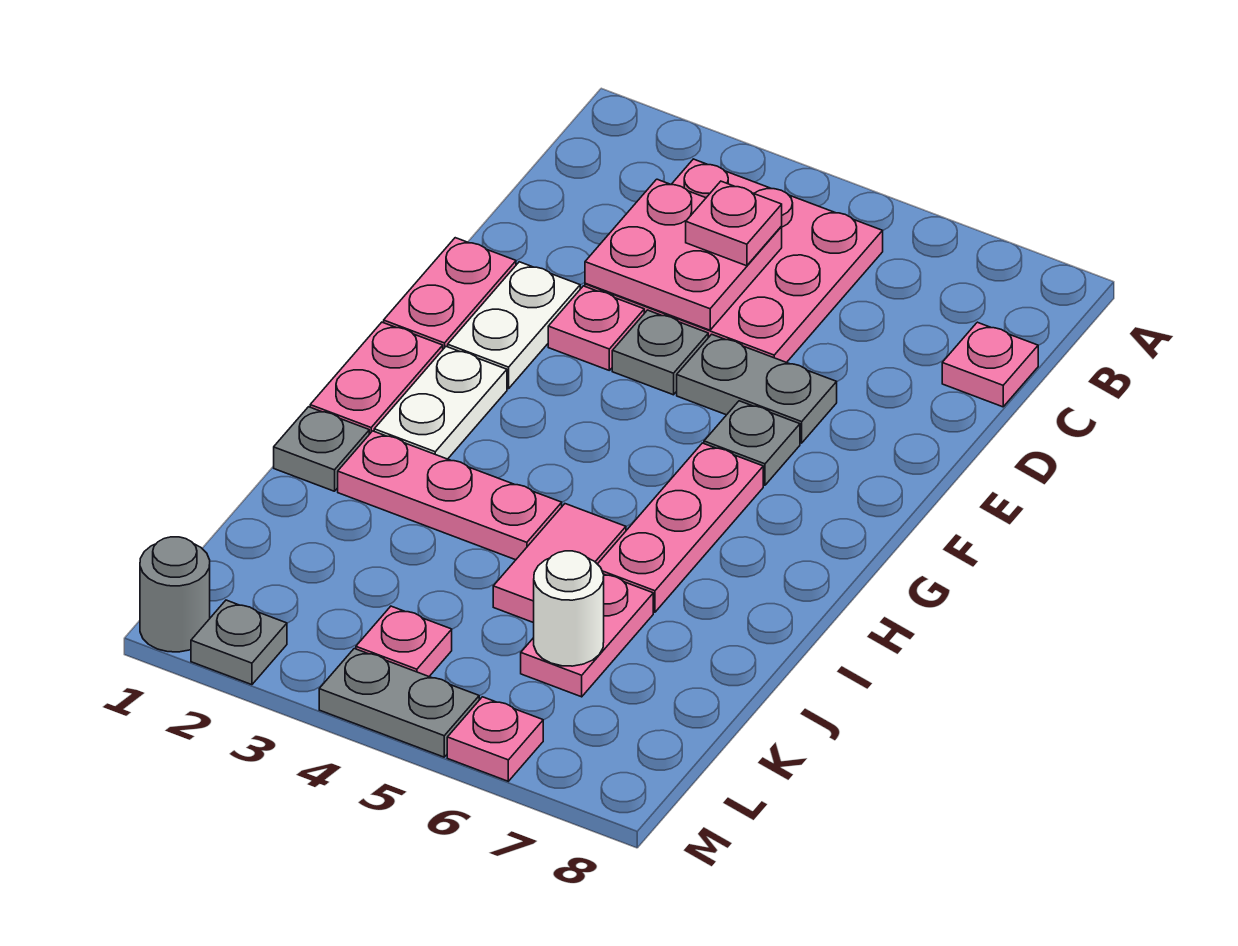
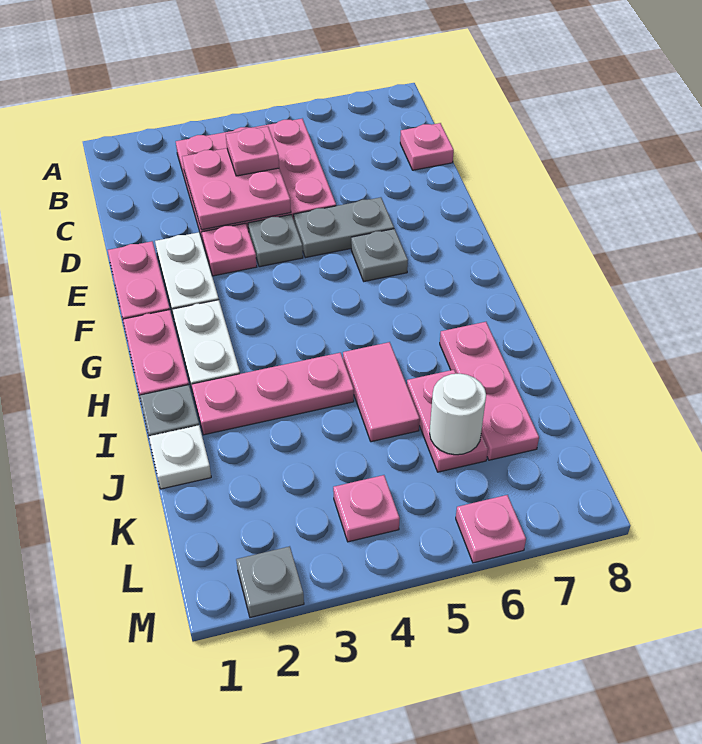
pink 1x3 plate [598,443,763,612] -> pink 1x3 plate moved to [440,322,539,460]
none -> white 1x1 plate [149,425,211,489]
grey 1x1 round brick [140,537,210,652] -> none
grey 1x2 plate [319,649,479,757] -> none

